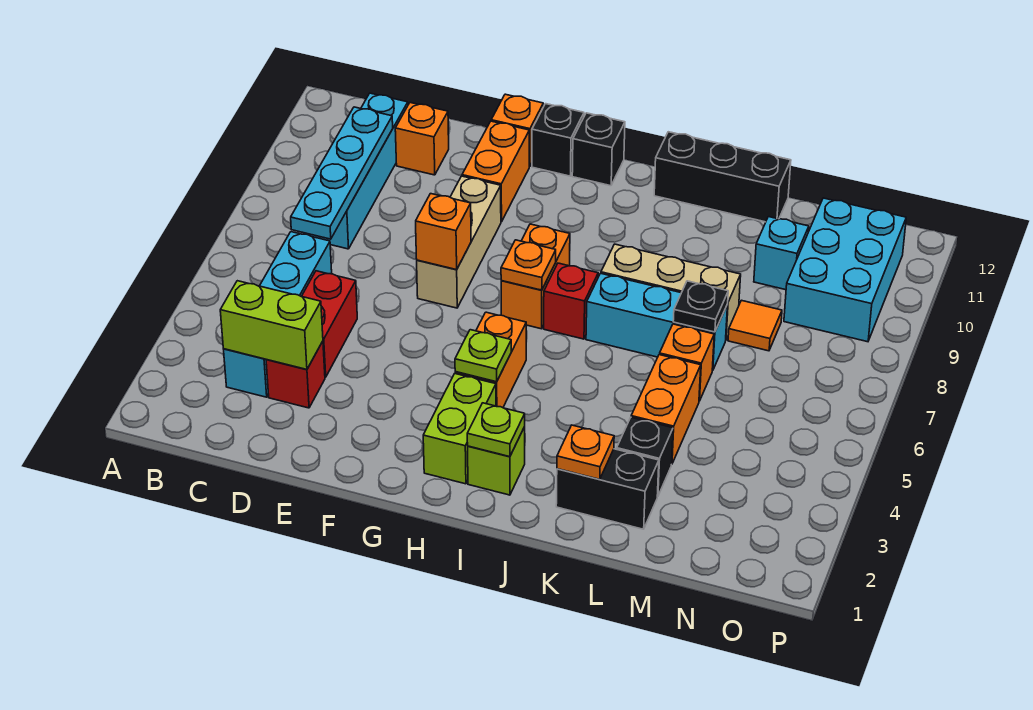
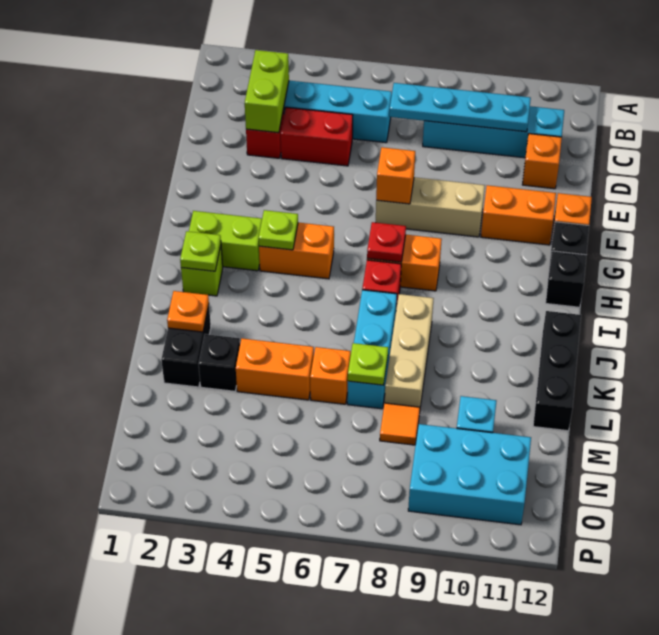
orange 1x1 plate [501,240,556,290] -> red 1x1 plate [367,222,406,262]
black 1x1 plate [673,281,728,332] -> lime 1x1 plate [348,343,388,385]

